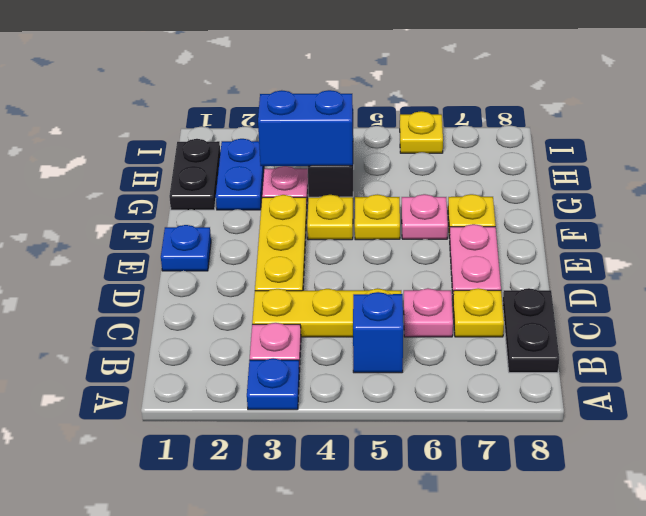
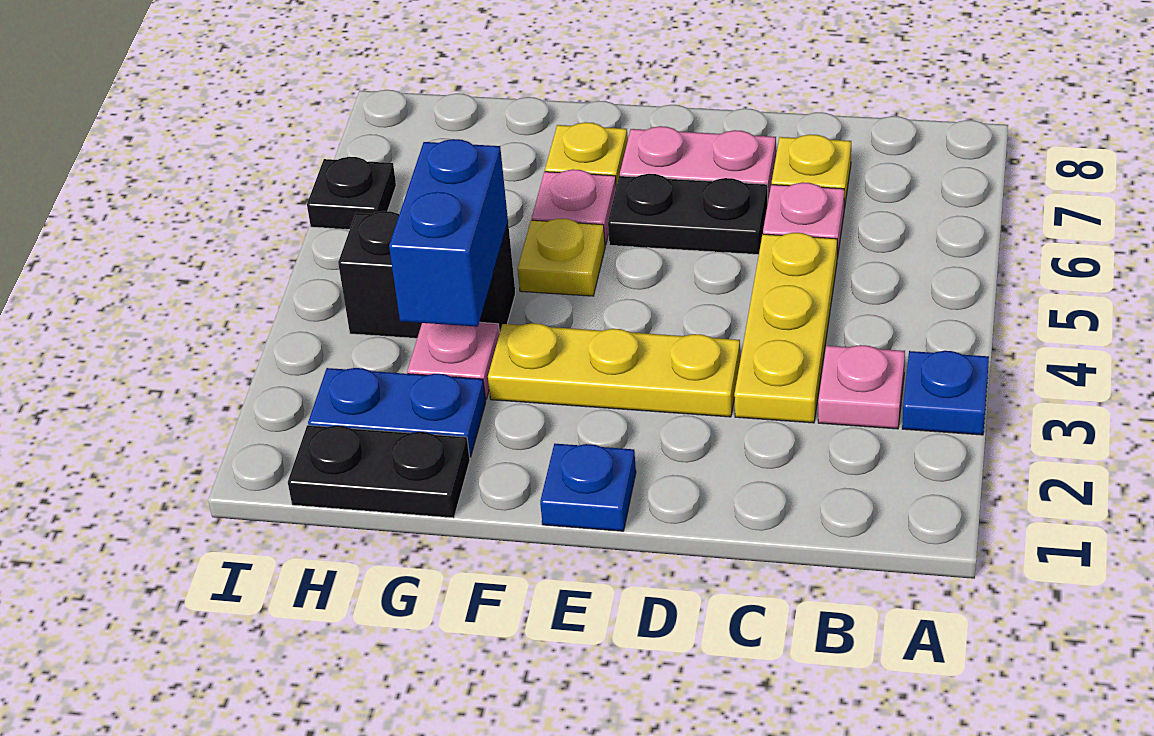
blue 1x1 brick [353,292,403,373] -> none
black 1x2 plate [503,288,559,373] -> black 1x2 plate moved to [608,174,768,255]
yellow 1x1 plate [307,195,353,240] -> none
yellow 1x1 plate [400,111,443,153] -> black 1x1 plate [307,157,396,229]

